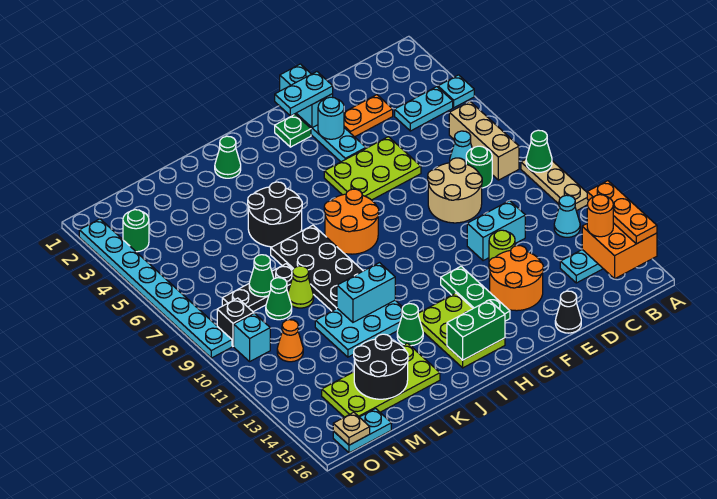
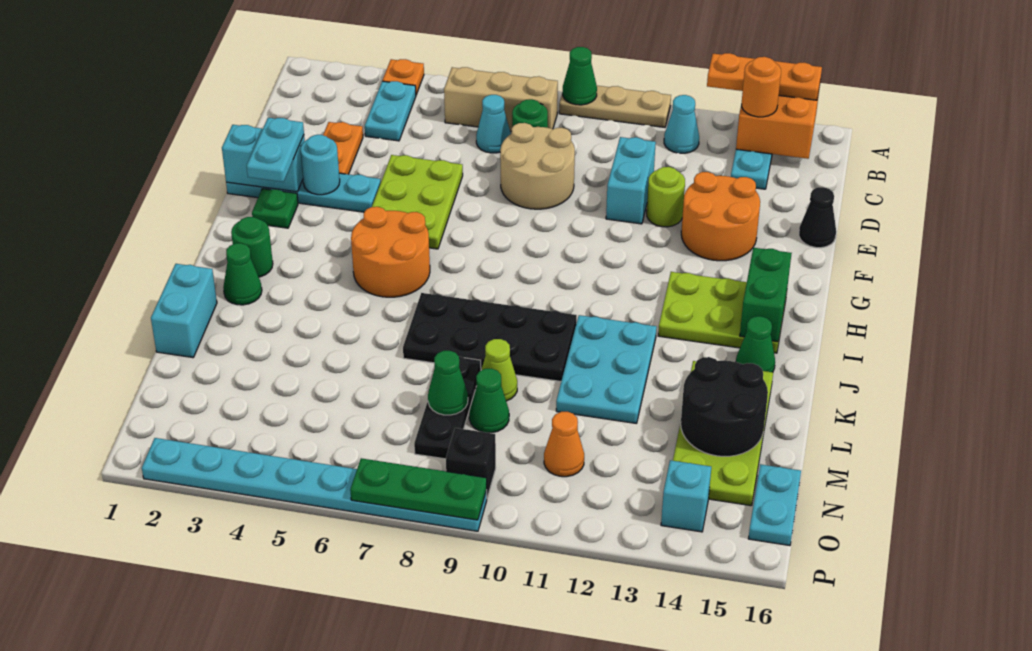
cyan 1x1 plate [438,75,474,108] -> orange 1x1 plate [382,59,424,95]
green 1x3 plate [441,266,510,321] -> green 1x3 plate moved to [350,458,487,520]
orange 2x2 round brick [324,189,379,254] -> orange 2x2 round brick moved to [351,207,430,297]
black 2x2 round brick [248,182,302,247] -> none
cyan 1x2 brick [337,263,395,322] -> cyan 1x2 brick moved to [151,264,217,358]
green 1x1 cone [397,304,423,346] -> green 1x1 cone moved to [736,316,775,372]
green 1x1 round brick [123,210,149,252] -> green 1x1 round brick moved to [231,217,273,277]
cyan 1x1 brick [234,313,270,361] -> cyan 1x1 brick moved to [661,460,711,532]
tan 1x1 plate [333,412,370,445] -> none

